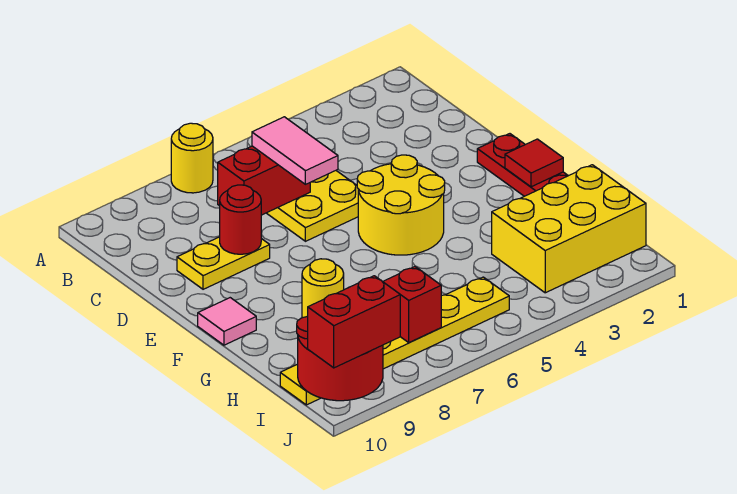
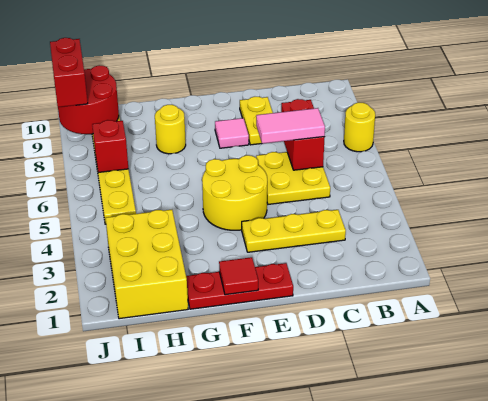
none -> yellow 1x3 plate [242,210,346,252]
red 1x1 round brick [220,185,262,254] -> none
pink 1x1 tile [198,298,256,345] -> pink 1x1 tile moved to [215,118,249,148]

